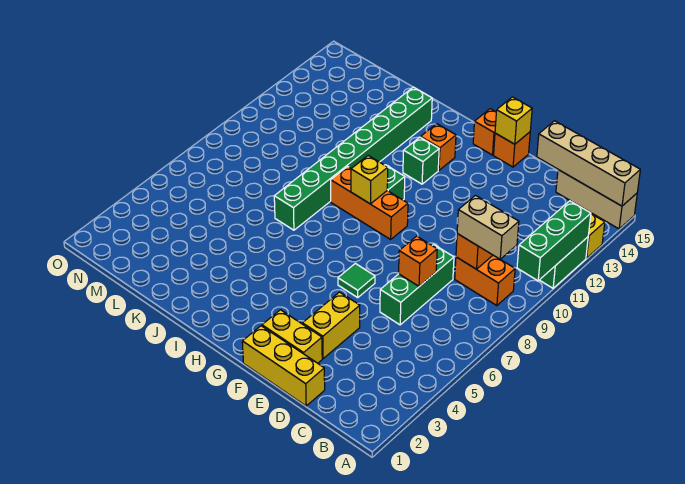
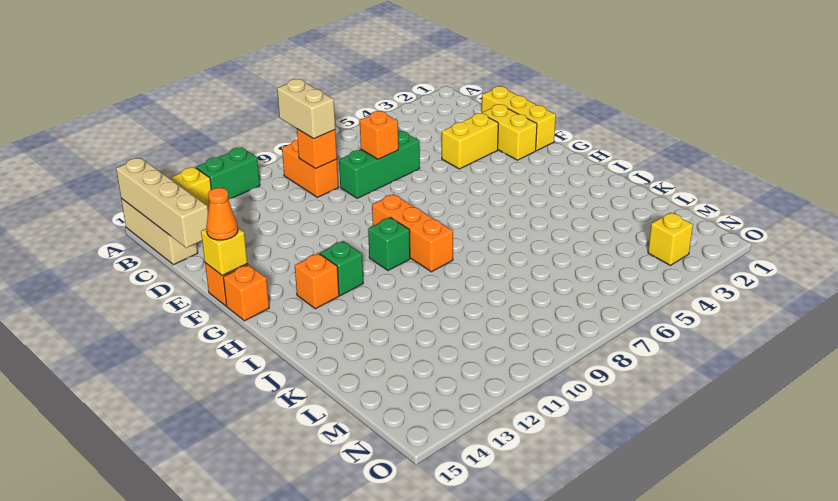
green 1x3 brick [517,201,591,281] -> none
green 1x1 tile [338,263,375,297] -> none
none -> orange 1x1 cone [206,188,238,240]
yellow 1x1 brick [351,156,388,204] -> yellow 1x1 brick moved to [648,213,693,265]
green 1x8 brick [274,87,432,230] -> none

